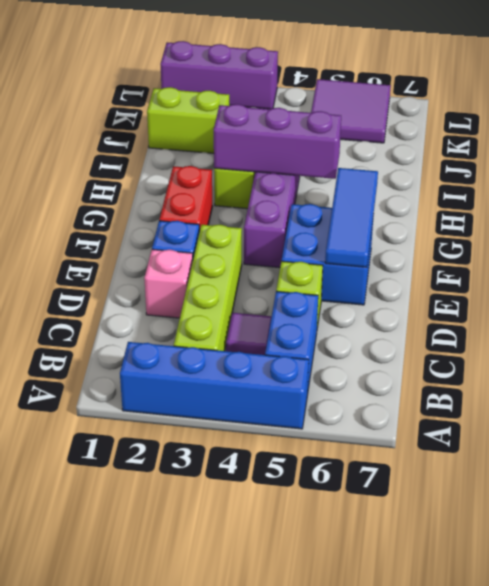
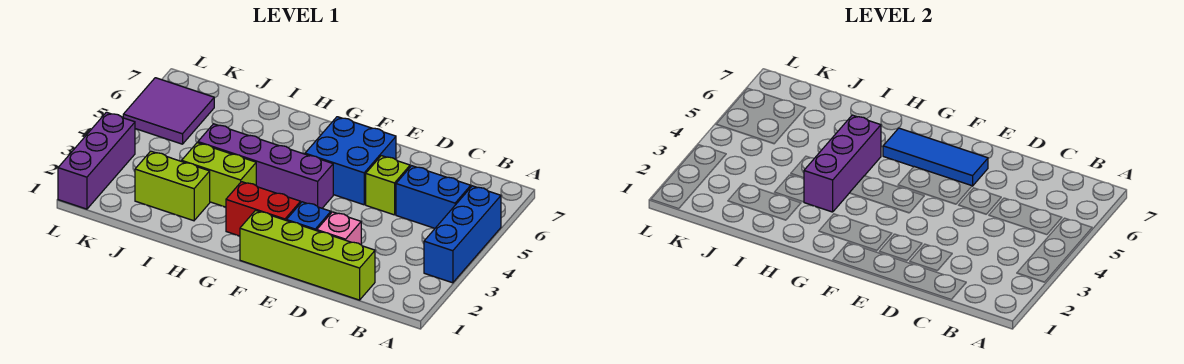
blue 1x4 brick [120,342,309,429] -> blue 1x3 brick [424,186,501,283]
lime 1x4 brick [174,225,242,351] -> lime 1x4 brick moved to [240,210,375,300]
purple 1x1 tile [226,313,272,355] -> none
lime 1x2 brick [147,87,229,153] -> lime 1x2 brick turned to [135,151,210,221]

